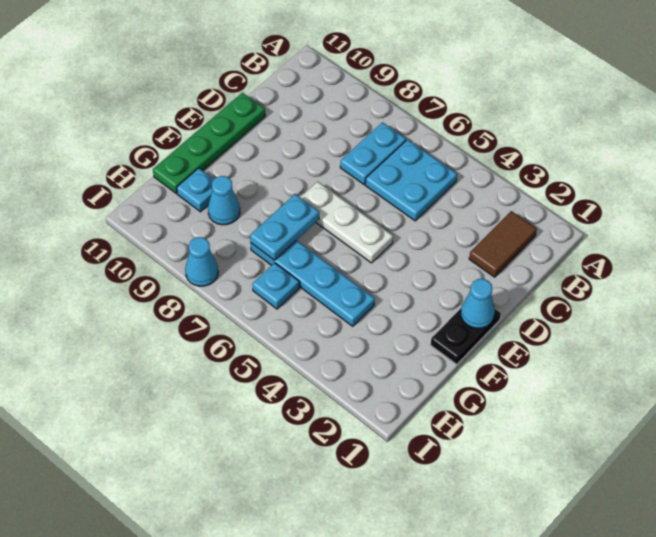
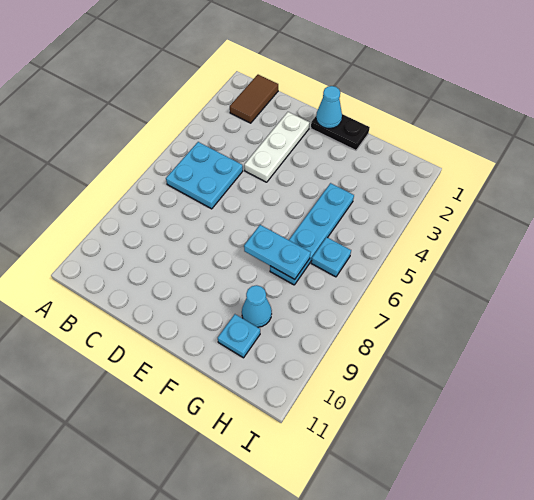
brown 1x2 tile [469,211,537,277] -> brown 1x2 tile turned to [230,75,278,123]
cyan 1x2 plate [340,122,406,185] -> none
green 1x4 plate [153,93,265,193] -> none
white 1x3 plate [300,182,393,263] -> white 1x3 plate moved to [244,112,309,182]
cyan 1x1 cone [185,237,218,286] -> none

